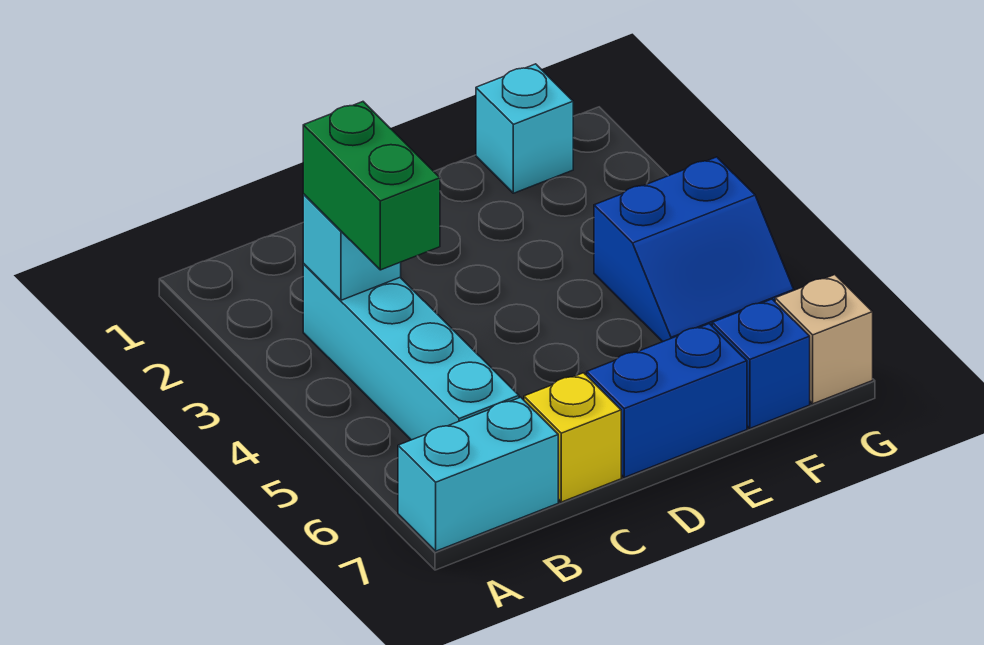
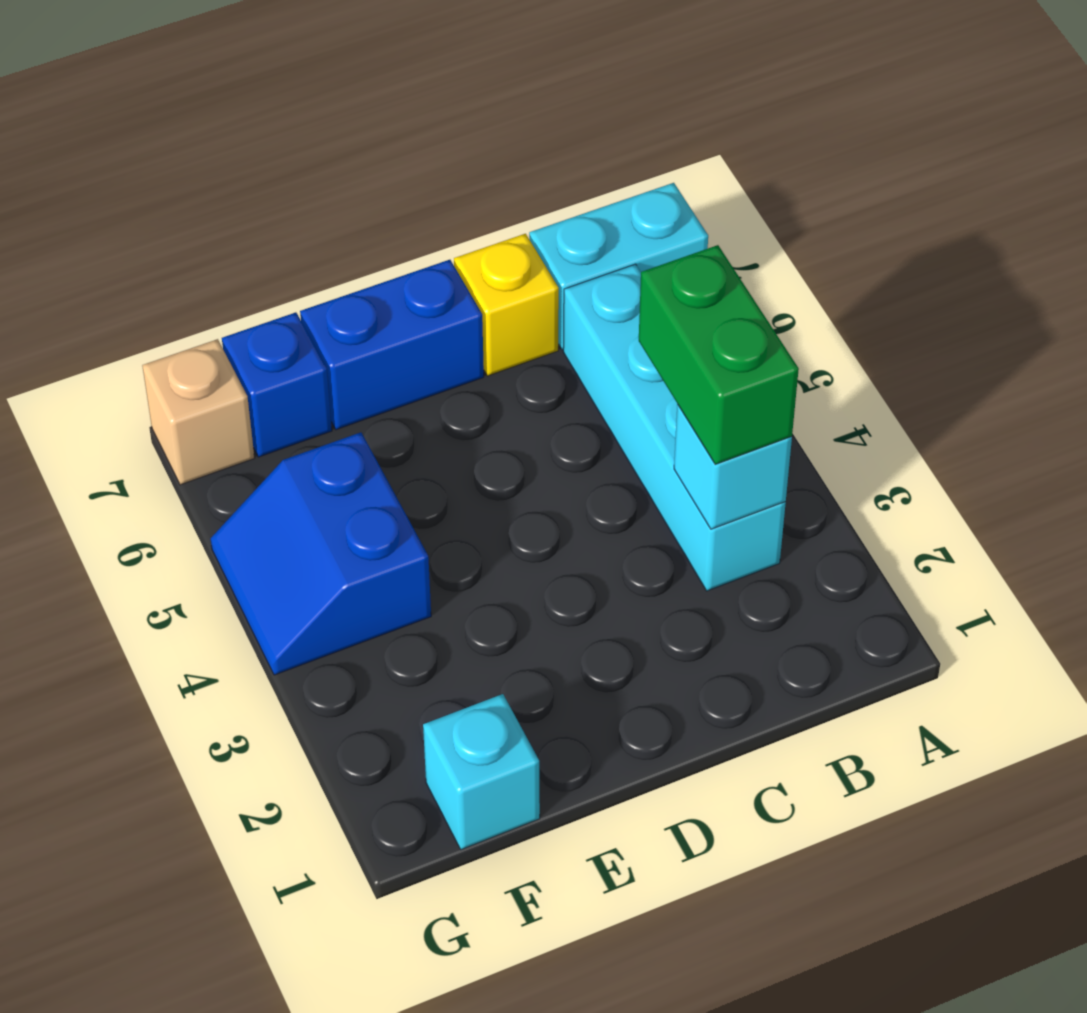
blue 2x2 slope [594,157,794,342] -> blue 2x2 slope turned to [211,432,431,675]

